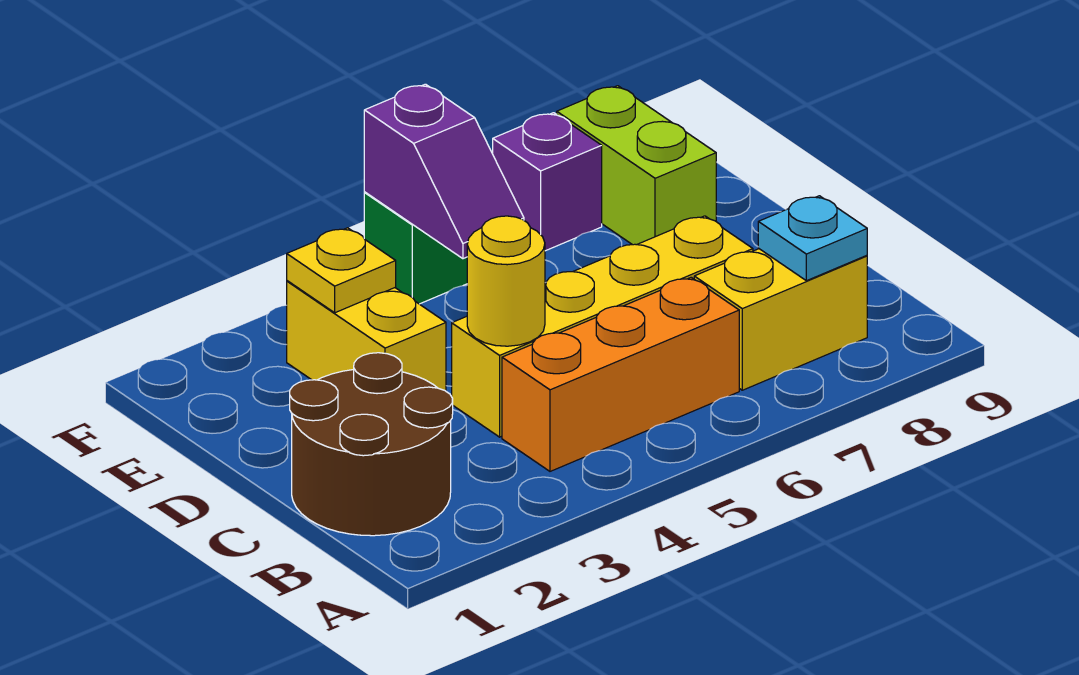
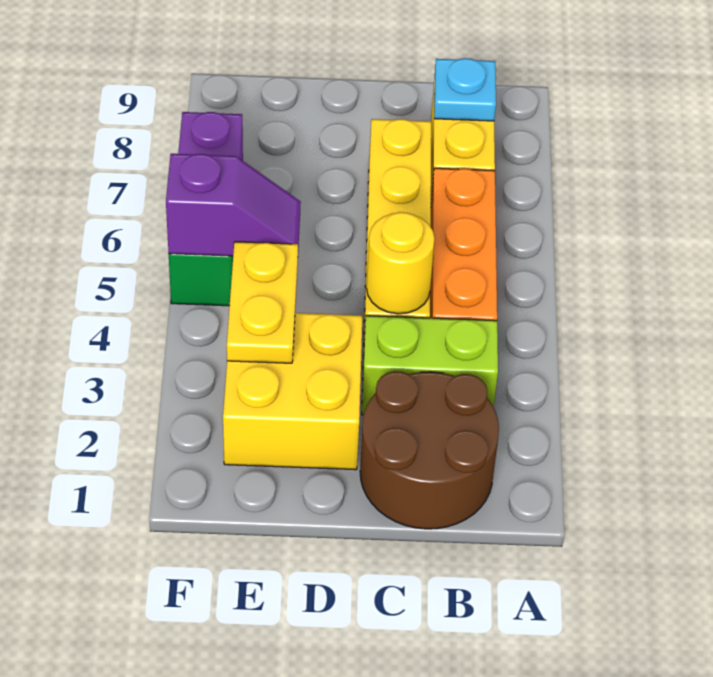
yellow 1x2 brick [287,281,446,391] -> yellow 2x2 brick [223,313,362,470]
yellow 1x1 plate [287,228,396,313] -> yellow 1x2 plate [227,242,298,363]
lime 1x2 brick [557,86,716,245] -> lime 1x2 brick moved to [362,316,498,415]

